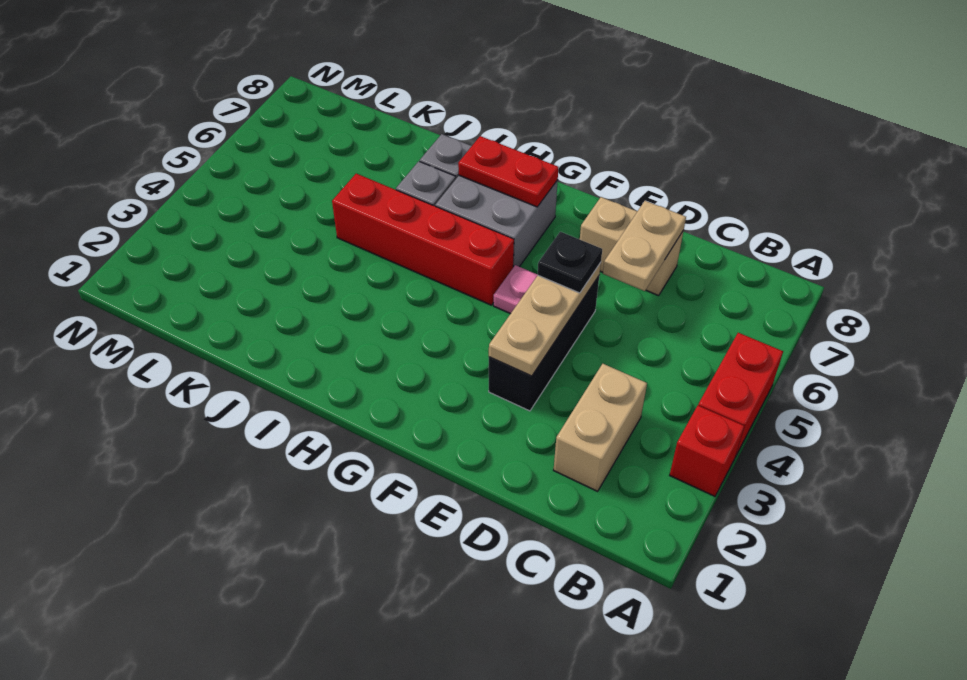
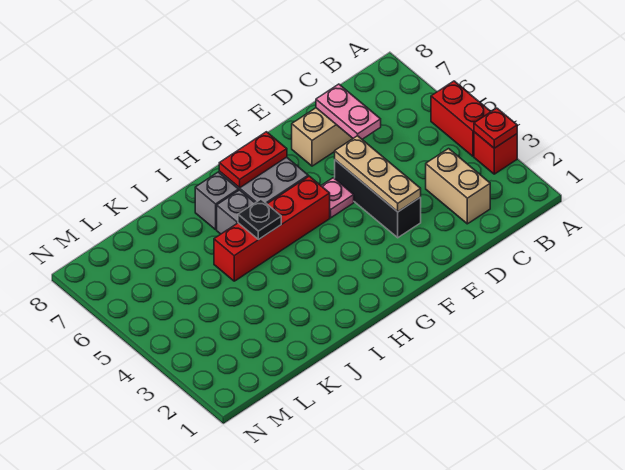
none -> red 1x1 plate [474,108,517,148]
tan 1x2 plate [603,201,686,291] -> pink 1x2 plate [316,84,381,139]
black 1x1 plate [538,232,602,293] -> black 1x1 plate moved to [238,199,281,239]

